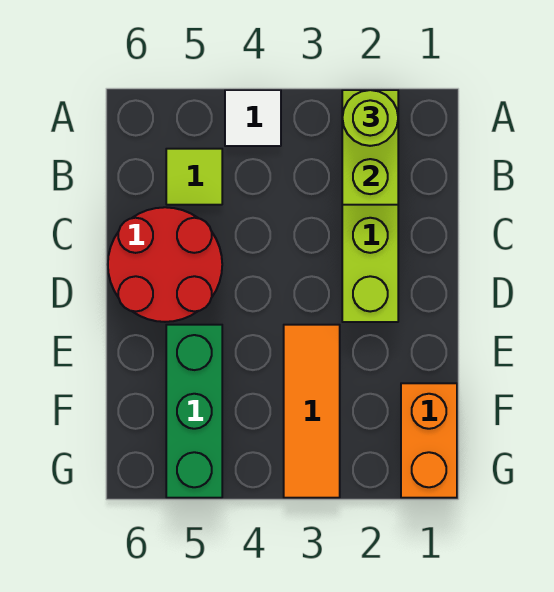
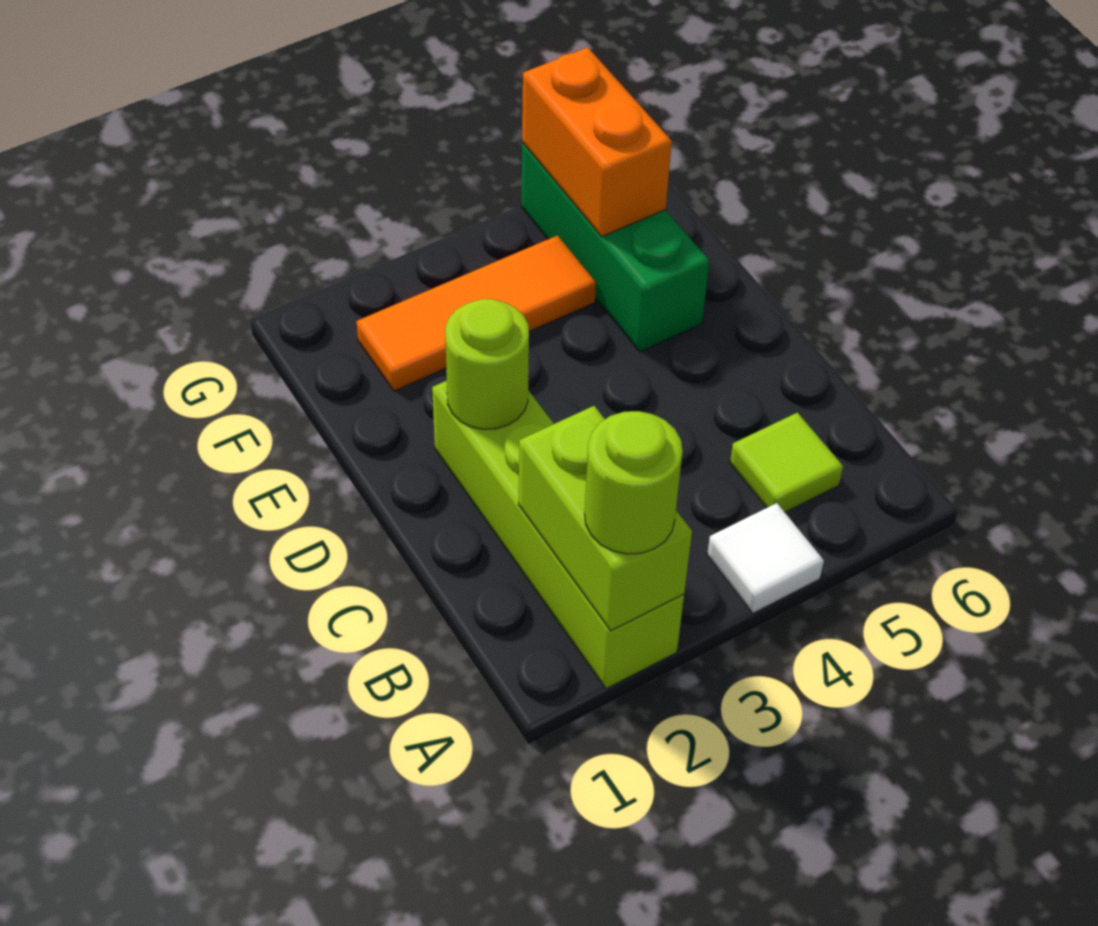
red 2x2 round brick [108,207,222,322] -> none
none -> lime 1x1 round brick [445,299,529,429]
orange 1x3 tile [284,325,340,498] -> orange 1x3 tile turned to [357,235,596,391]
orange 1x2 brick [401,383,457,498] -> orange 1x2 brick moved to [522,47,672,237]

